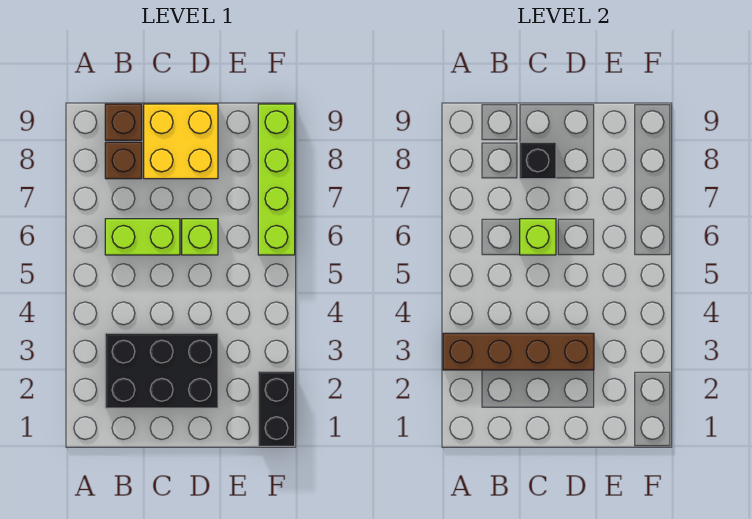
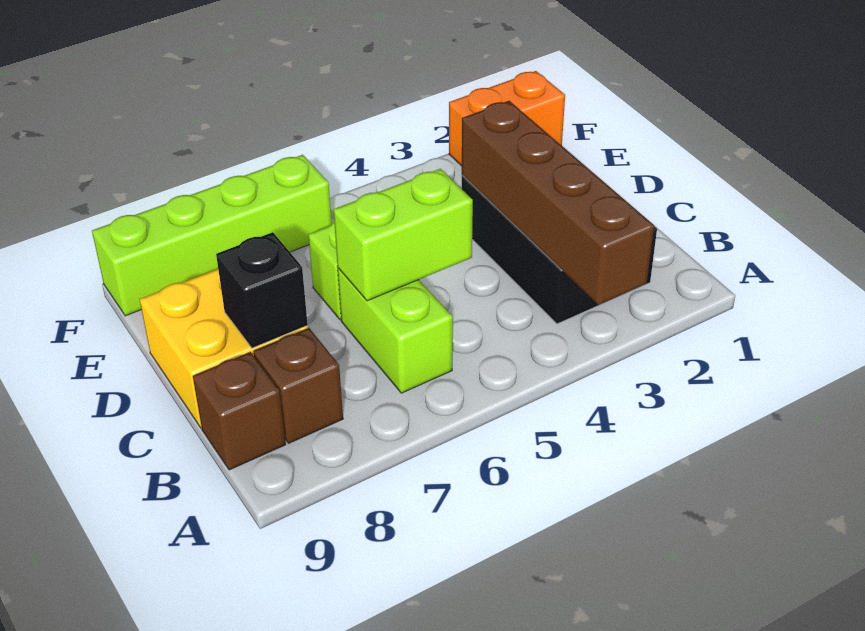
lime 1x1 brick [520,219,556,255] -> lime 1x2 brick [334,169,473,301]
black 1x2 brick [258,372,295,446] -> orange 1x2 brick [449,71,565,166]

